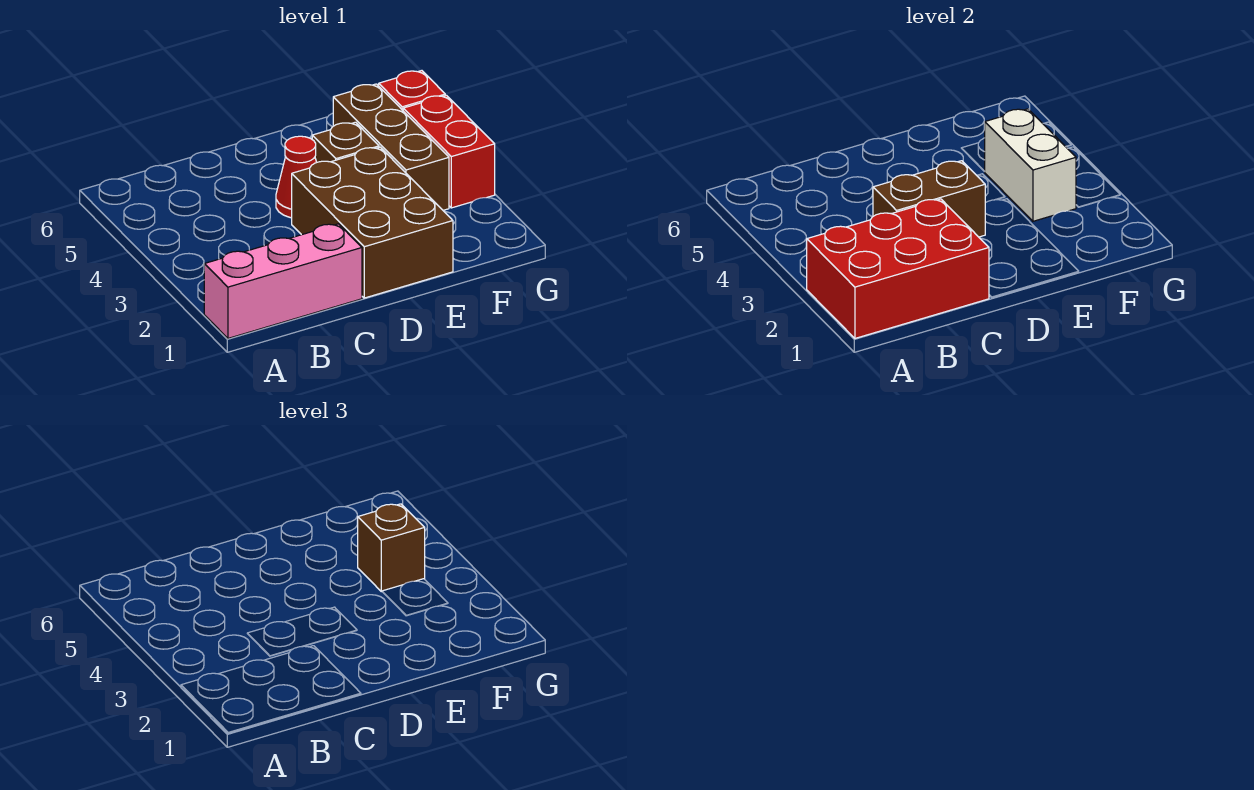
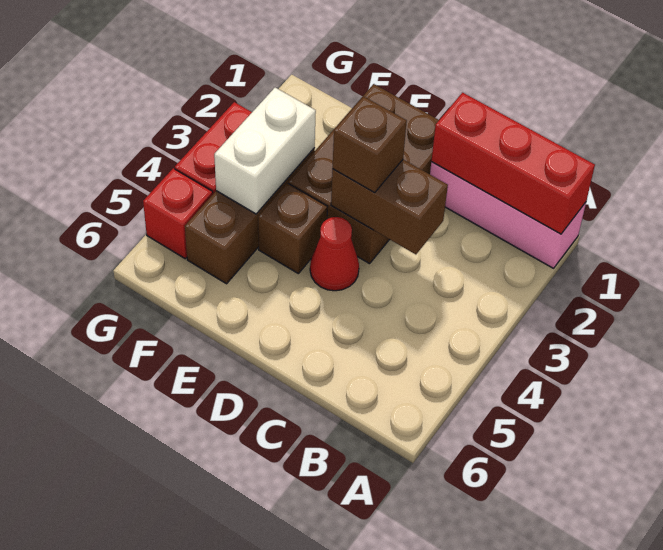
red 2x3 brick [807,199,989,338] -> red 1x3 brick [431,93,595,234]
brown 1x1 brick [358,504,425,591] -> brown 1x1 brick moved to [333,96,407,193]

